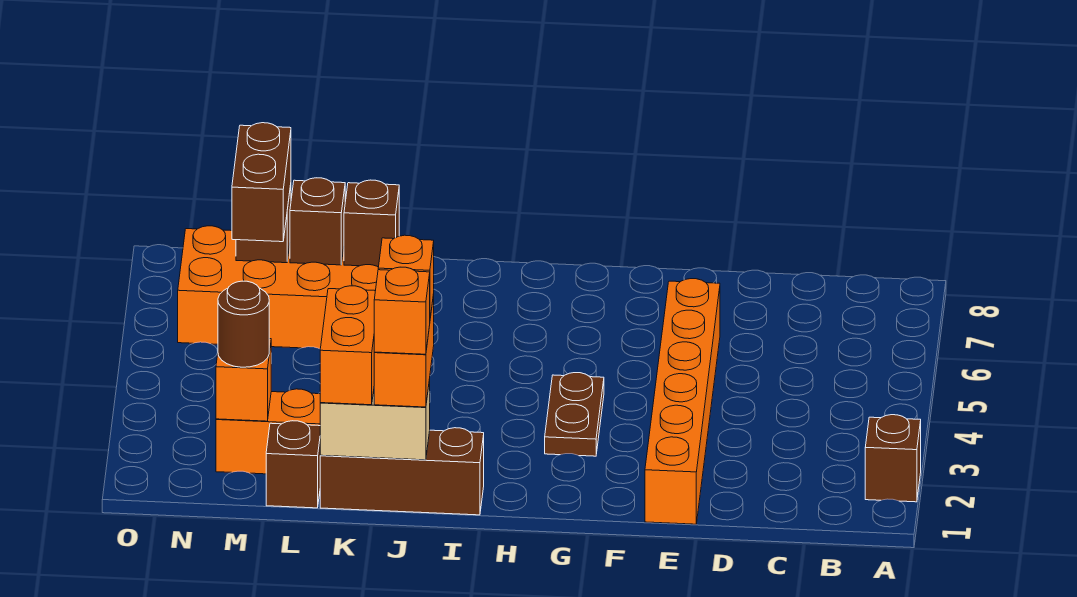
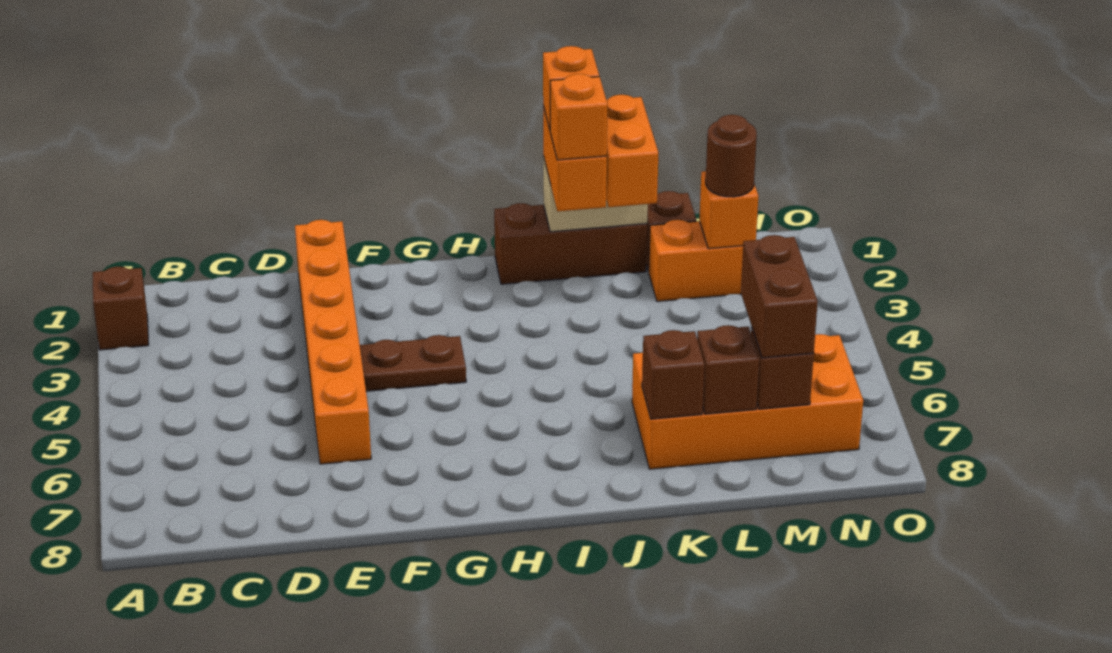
brown 1x2 plate [545,373,604,456] -> brown 1x2 plate turned to [360,335,466,391]

